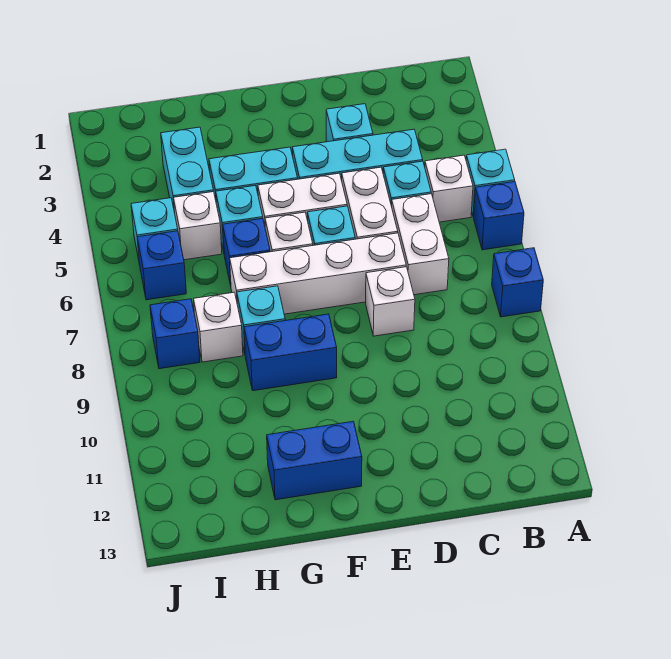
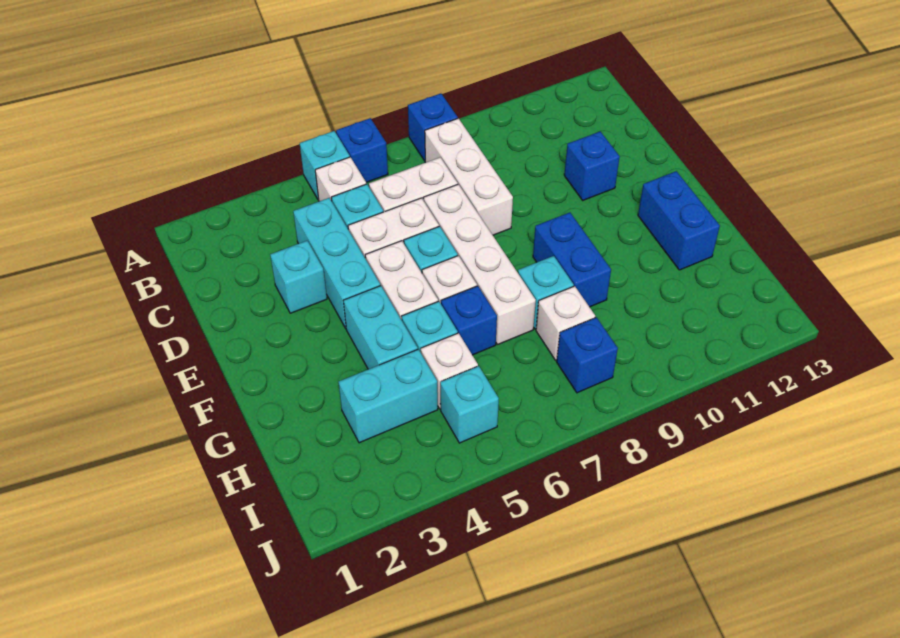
white 1x1 brick [366,267,415,336] -> white 1x3 brick [425,118,513,235]
blue 1x1 brick [137,231,186,300] -> blue 1x1 brick moved to [564,131,620,200]

